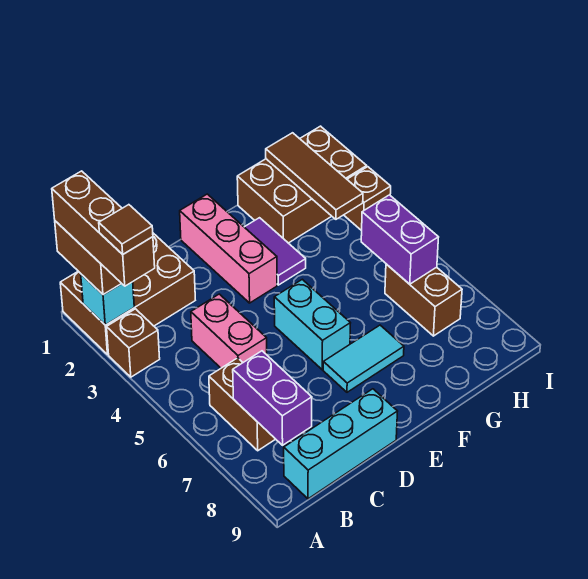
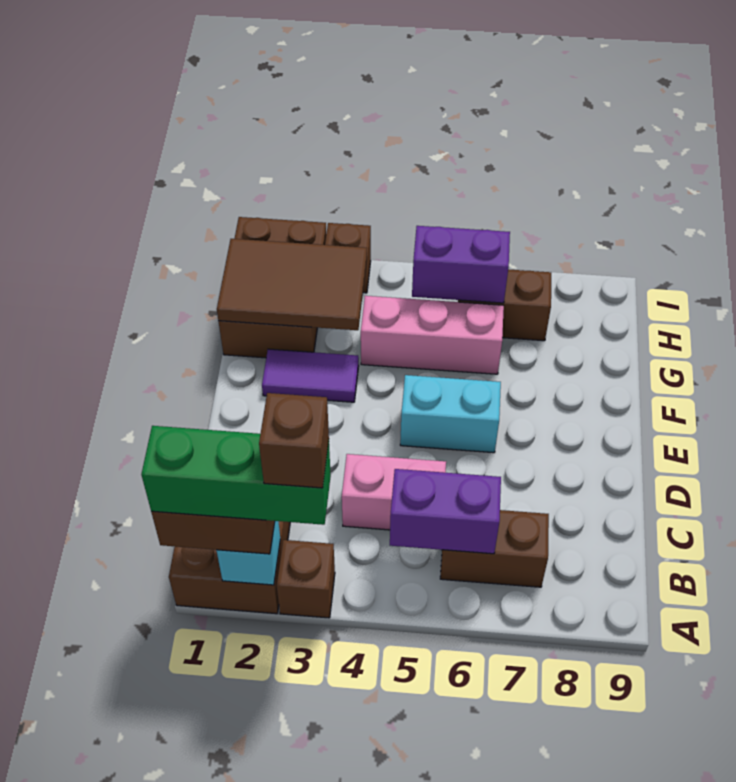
brown 1x3 brick [52,171,155,286] -> green 1x3 brick [141,426,331,525]
brown 1x1 tile [99,205,153,254] -> brown 1x1 brick [259,393,329,488]
purple 1x2 brick [233,351,312,445] -> purple 1x2 brick moved to [390,469,501,554]
cyan 1x3 brick [284,389,398,499] -> none
pink 1x3 brick [180,194,277,303] -> pink 1x3 brick moved to [361,296,504,374]
cyan 1x2 tile [323,325,404,392] -> none
brown 1x3 tile [266,133,363,219] -> brown 2x3 tile [217,239,367,330]

